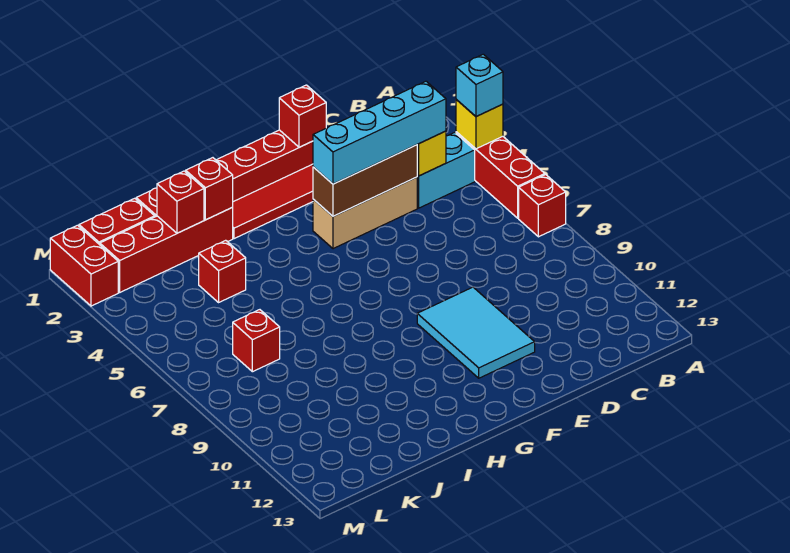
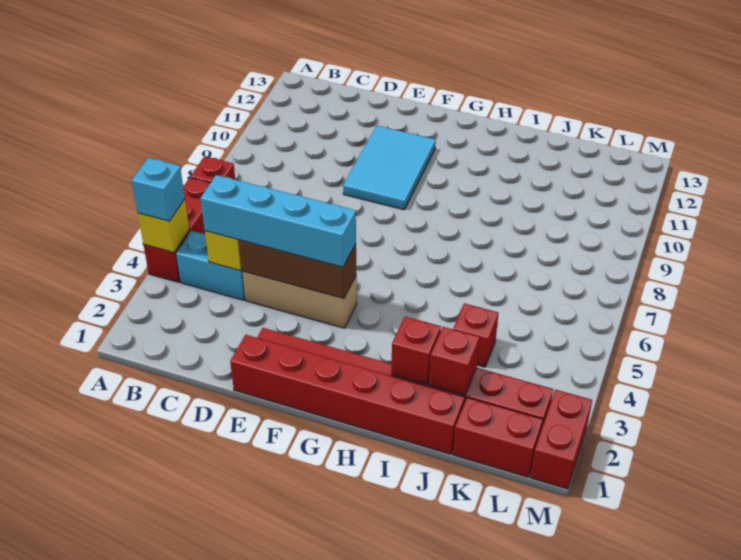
red 1x1 brick [279,85,326,147] -> none
red 1x1 brick [233,310,280,372] -> none

